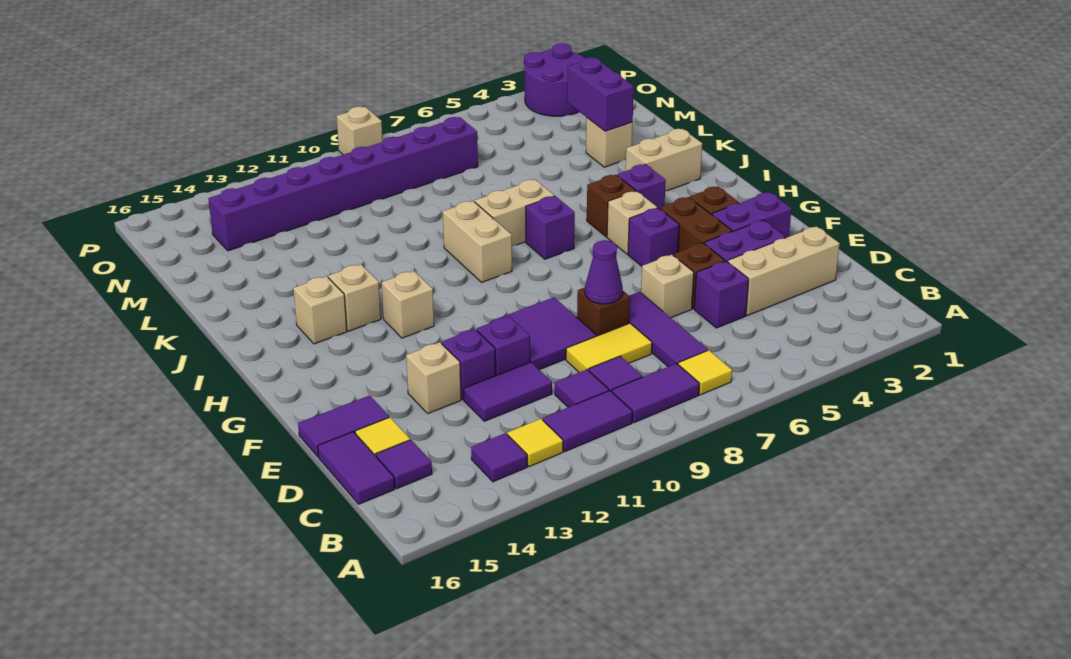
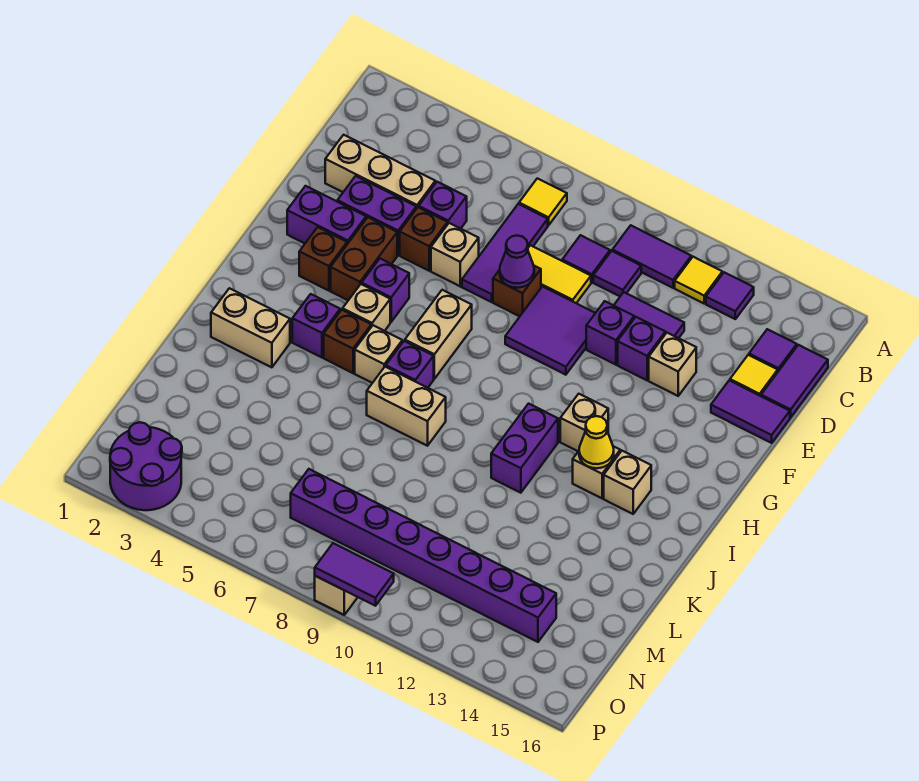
purple 1x2 tile [612,363,700,423] -> purple 1x2 tile moved to [315,543,394,606]
tan 1x2 brick [443,201,512,282] -> tan 1x2 brick moved to [405,290,472,379]
none -> yellow 1x1 cone [579,416,614,468]
tan 1x1 brick [586,118,633,167] -> tan 1x1 brick moved to [355,325,402,383]
purple 1x2 brick [567,57,634,131] -> purple 1x2 brick moved to [491,404,558,493]

